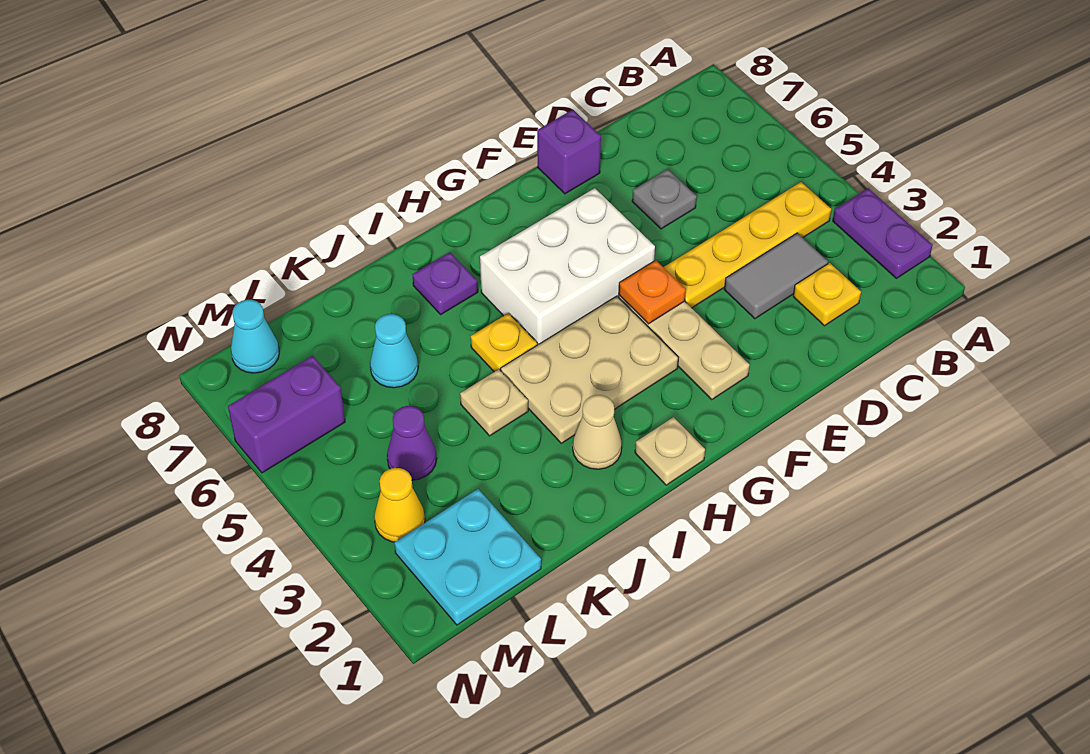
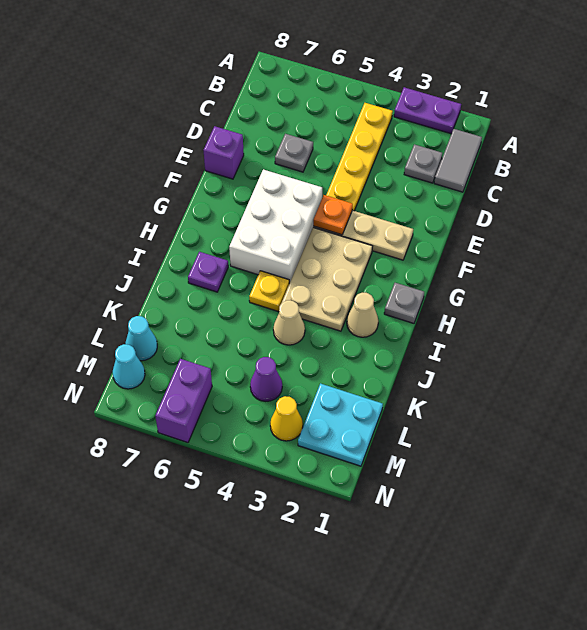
yellow 1x1 plate [793,263,861,326] -> grey 1x1 plate [404,144,443,183]
grey 1x2 tile [724,233,828,319] -> grey 1x2 tile moved to [434,129,482,192]
tan 1x1 plate [635,417,705,485] -> grey 1x1 plate [384,283,424,323]
tan 1x1 plate [460,369,528,436] -> tan 1x1 cone [273,300,305,345]
cyan 1x1 cone [370,314,418,388] -> cyan 1x1 cone moved to [125,316,157,361]

